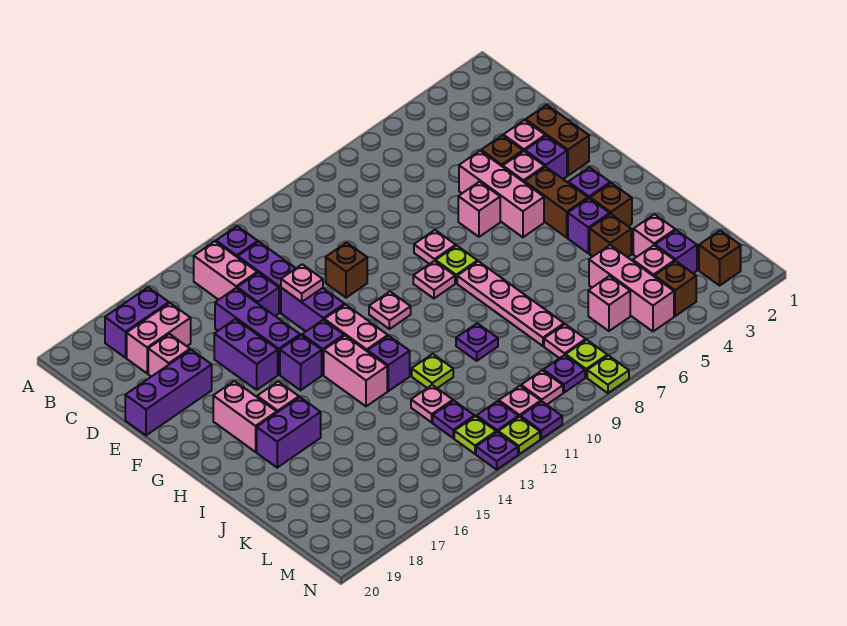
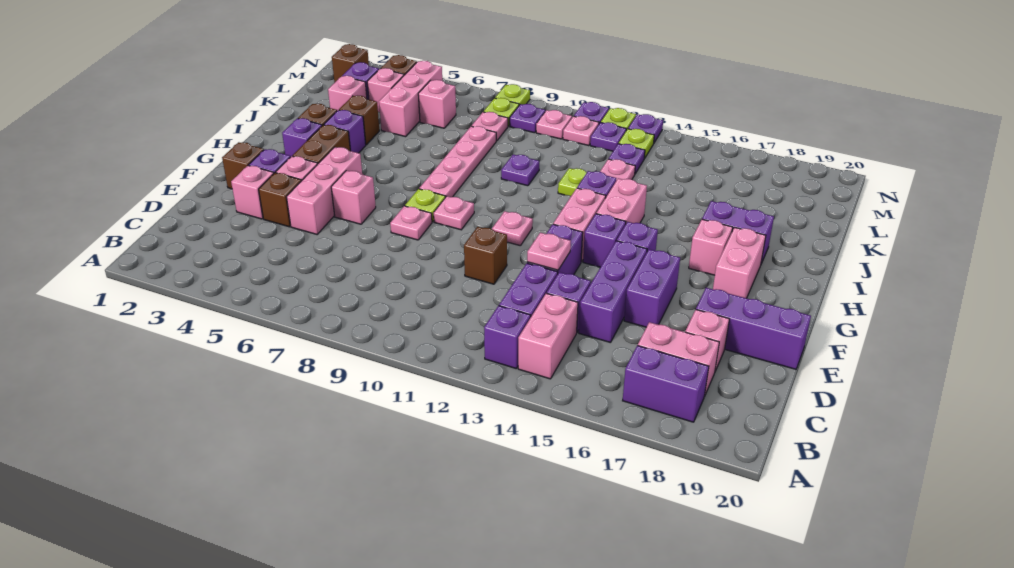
brown 1x2 brick [526,105,589,176] -> brown 1x1 brick [222,142,264,189]

